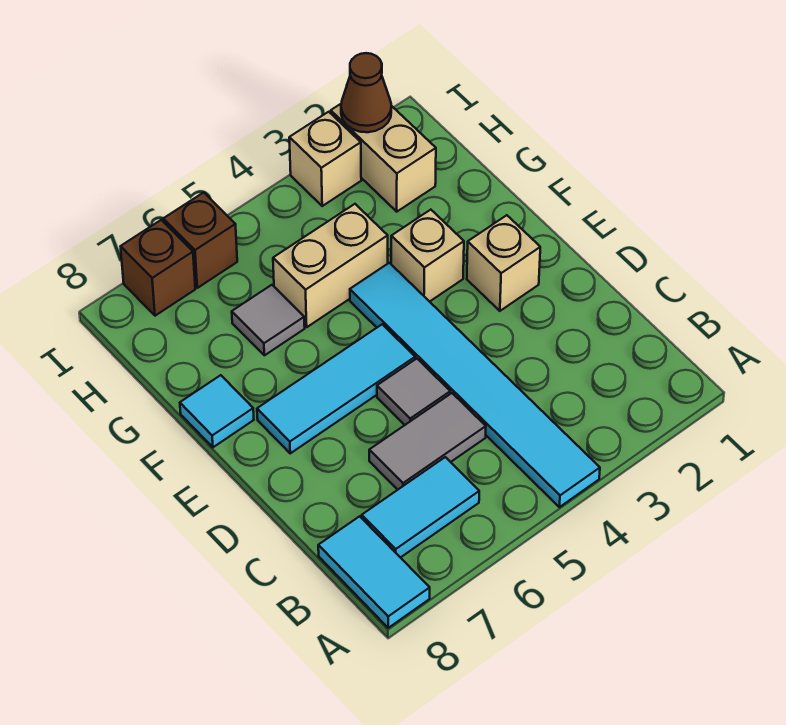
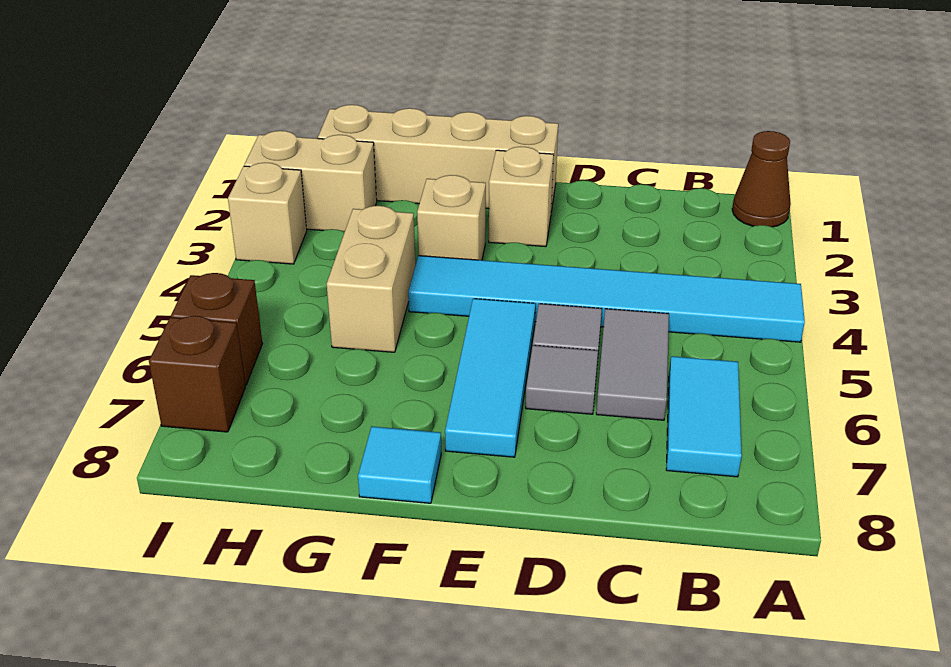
cyan 1x2 tile [318,516,430,628] -> none
none -> tan 1x4 brick [318,105,558,211]
grey 1x1 tile [232,285,305,355] -> grey 1x1 tile moved to [526,345,598,414]
brown 1x1 cone [341,53,391,132] -> brown 1x1 cone moved to [732,131,791,227]

